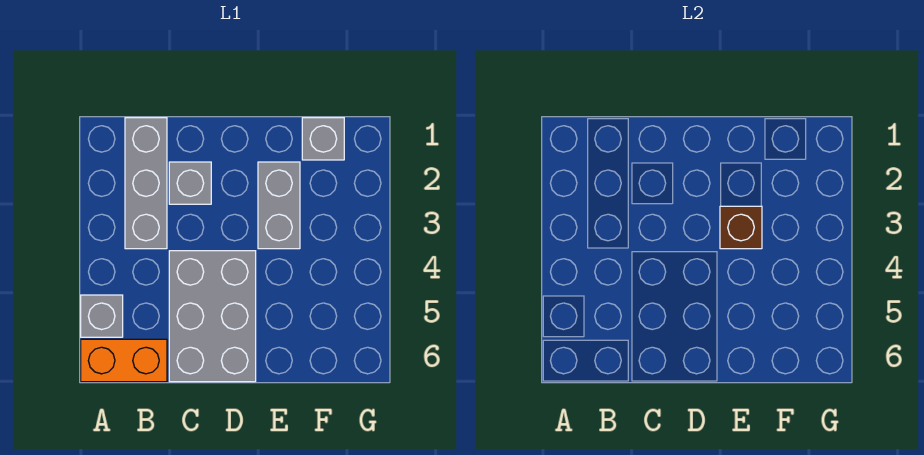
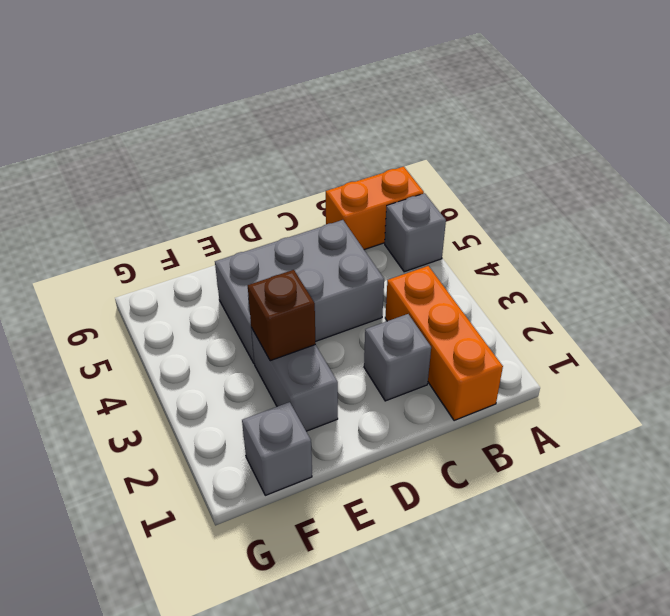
grey 1x3 brick [125,118,167,249] -> orange 1x3 brick [385,266,503,421]
grey 2x3 brick [169,251,256,382] -> grey 2x3 brick turned to [215,220,384,363]

